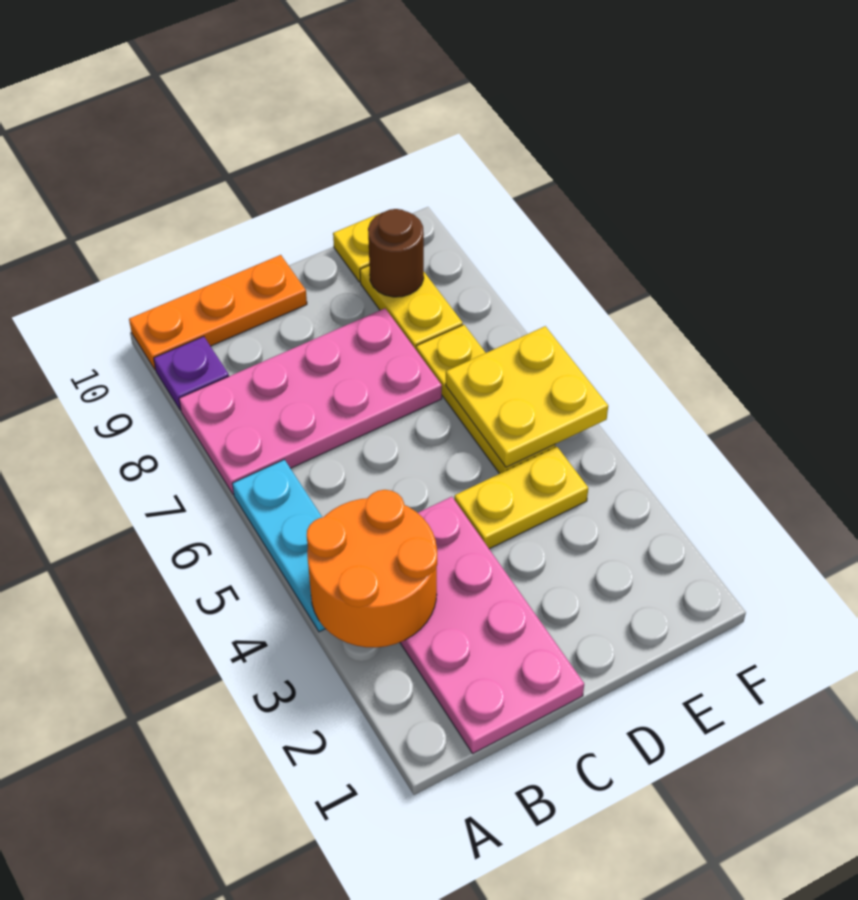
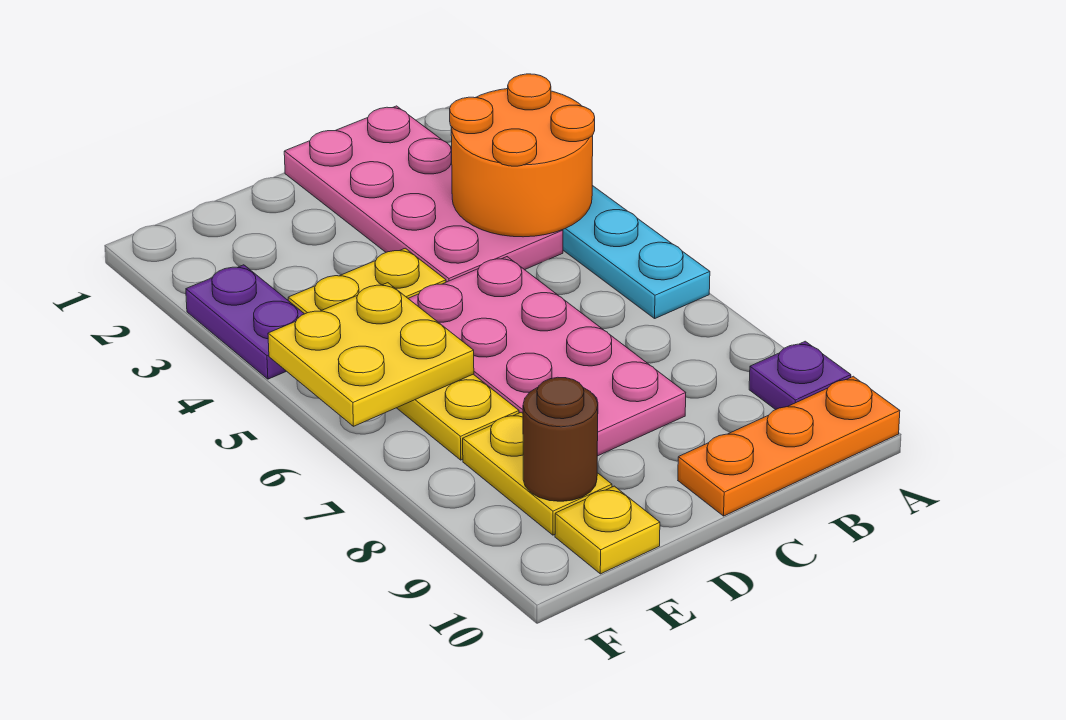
pink 2x4 plate [179,308,442,494] -> pink 2x4 plate turned to [408,257,686,456]
none -> purple 1x2 plate [186,265,304,379]

